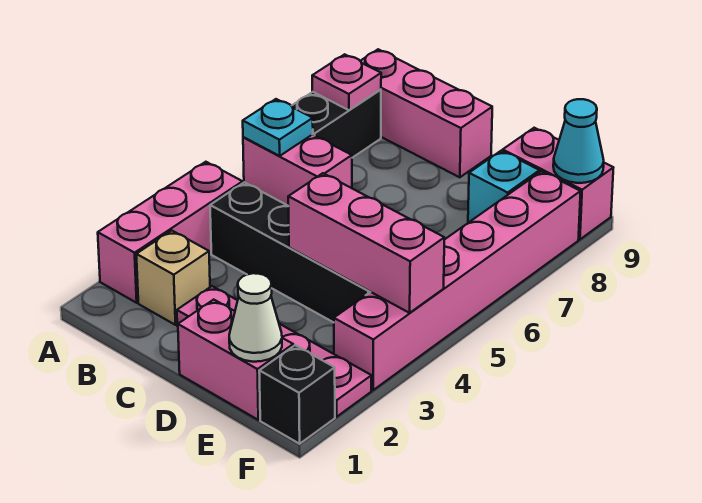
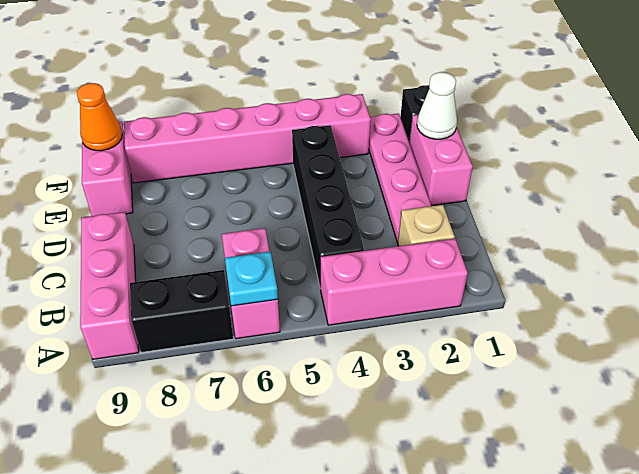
pink 1x1 plate [312,54,381,110] -> none
pink 1x3 brick [288,173,444,313] -> none
cyan 1x1 brick [468,151,540,223] -> none
cyan 1x1 cone [553,99,604,183] -> orange 1x1 cone [77,83,122,151]

